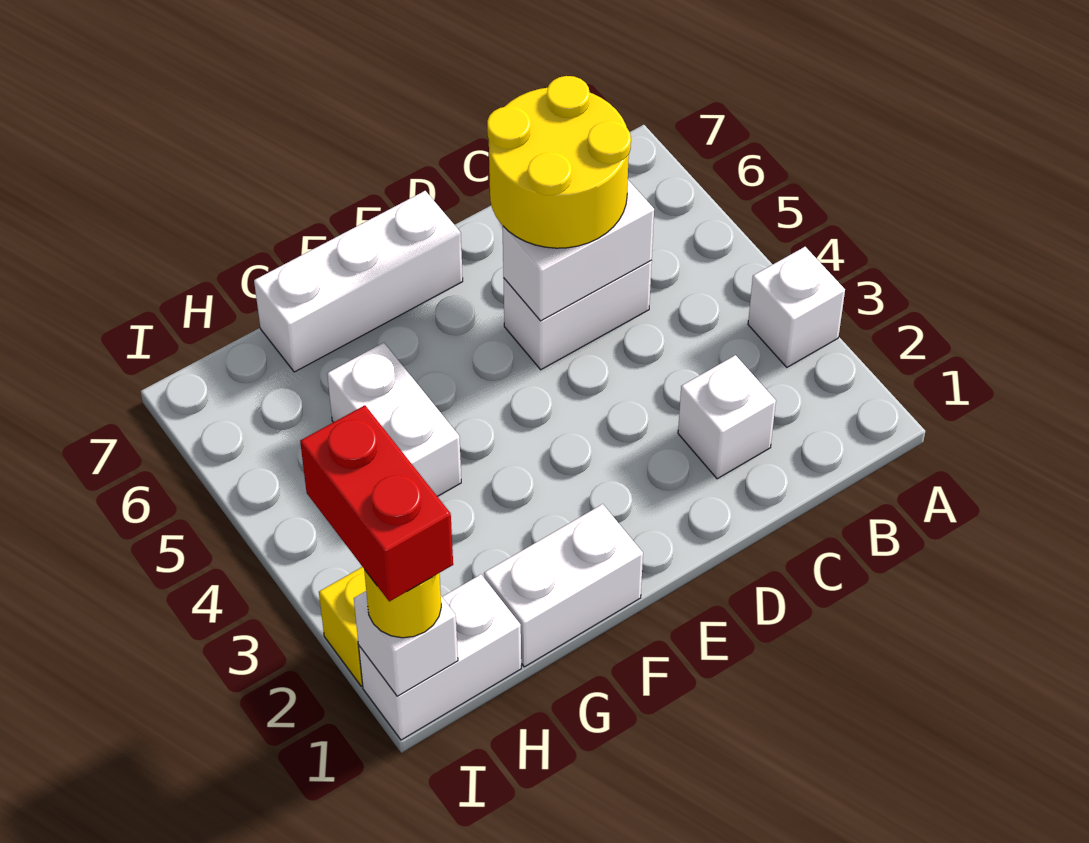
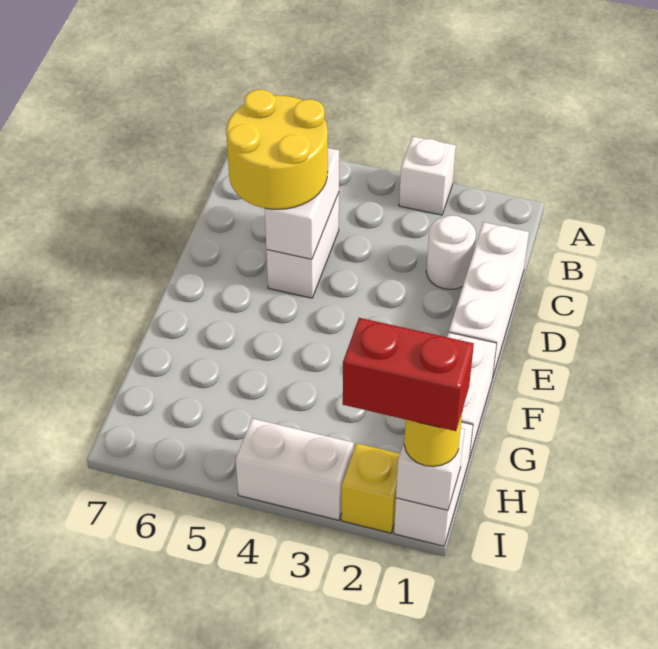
white 1x1 brick [678,355,776,479] -> white 1x1 round brick [426,215,476,289]
white 1x3 brick [254,191,463,372] -> white 1x3 brick moved to [449,222,529,379]
white 1x2 brick [327,343,461,496] -> white 1x2 brick moved to [236,419,354,520]

